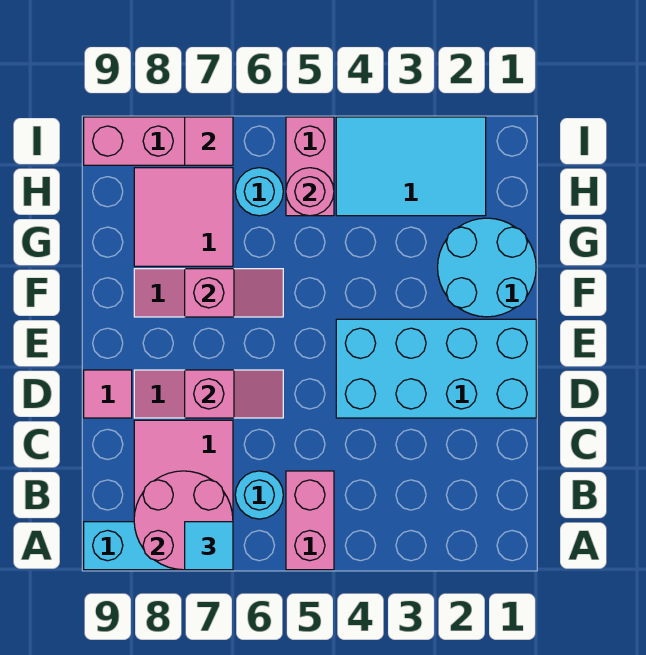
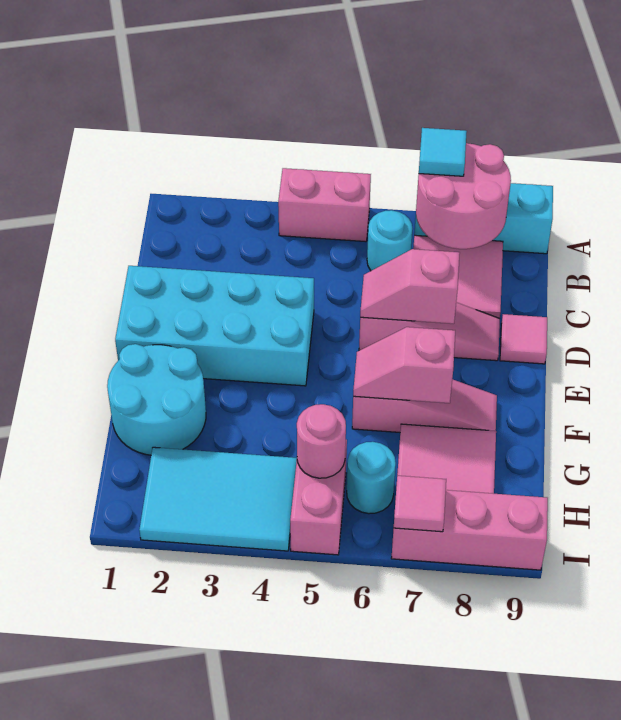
pink 1x2 brick [286,471,334,570] -> pink 1x2 brick turned to [278,168,371,242]

